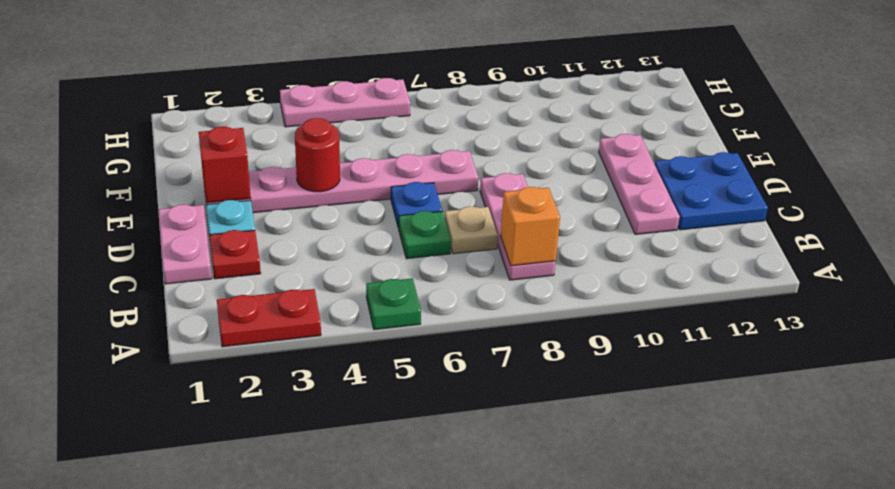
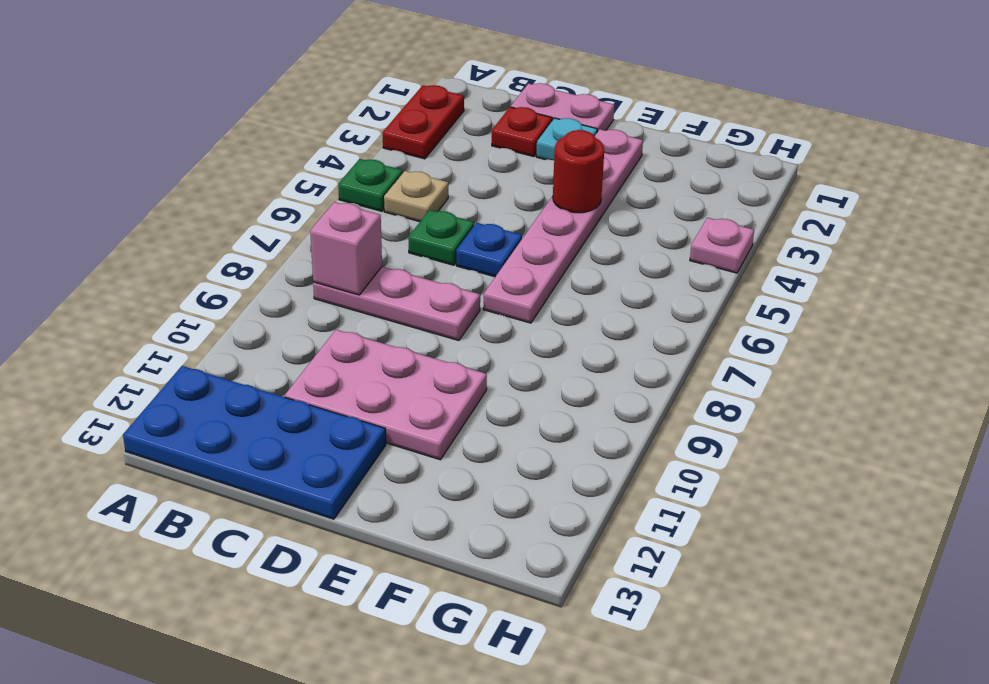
orange 1x1 brick [501,187,560,266] -> pink 1x1 brick [310,202,382,295]
tan 1x1 plate [445,206,498,254] -> tan 1x1 plate moved to [384,171,448,222]
pink 1x3 plate [599,134,680,235] -> pink 2x3 plate [285,330,487,460]
blue 2x2 plate [655,152,768,230] -> blue 2x4 plate [123,366,386,519]
red 1x1 brick [199,127,251,203] -> none
pink 1x3 plate [280,78,410,127] -> pink 1x1 plate [690,218,754,273]

